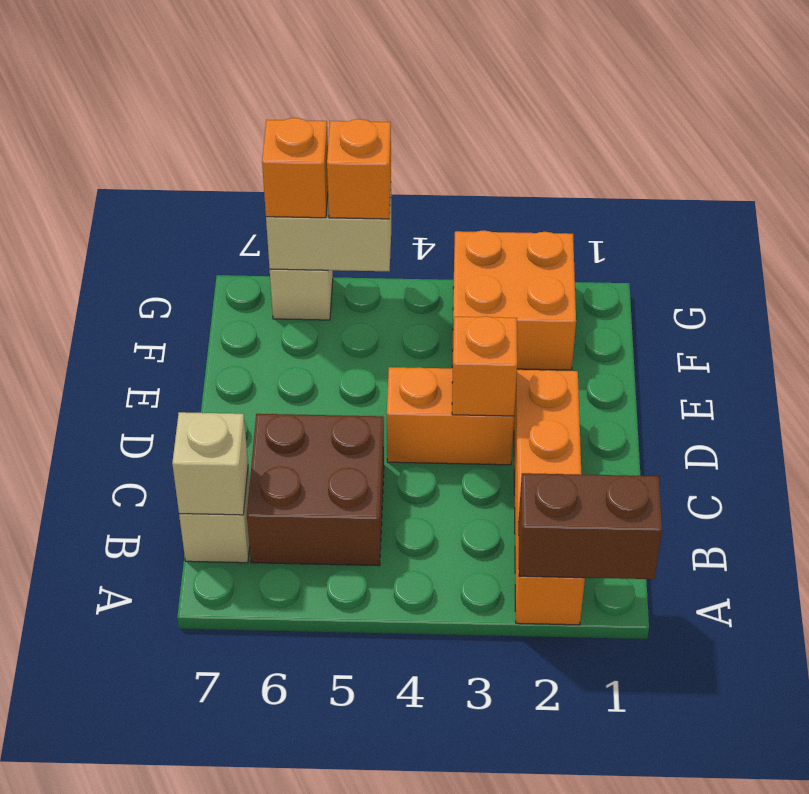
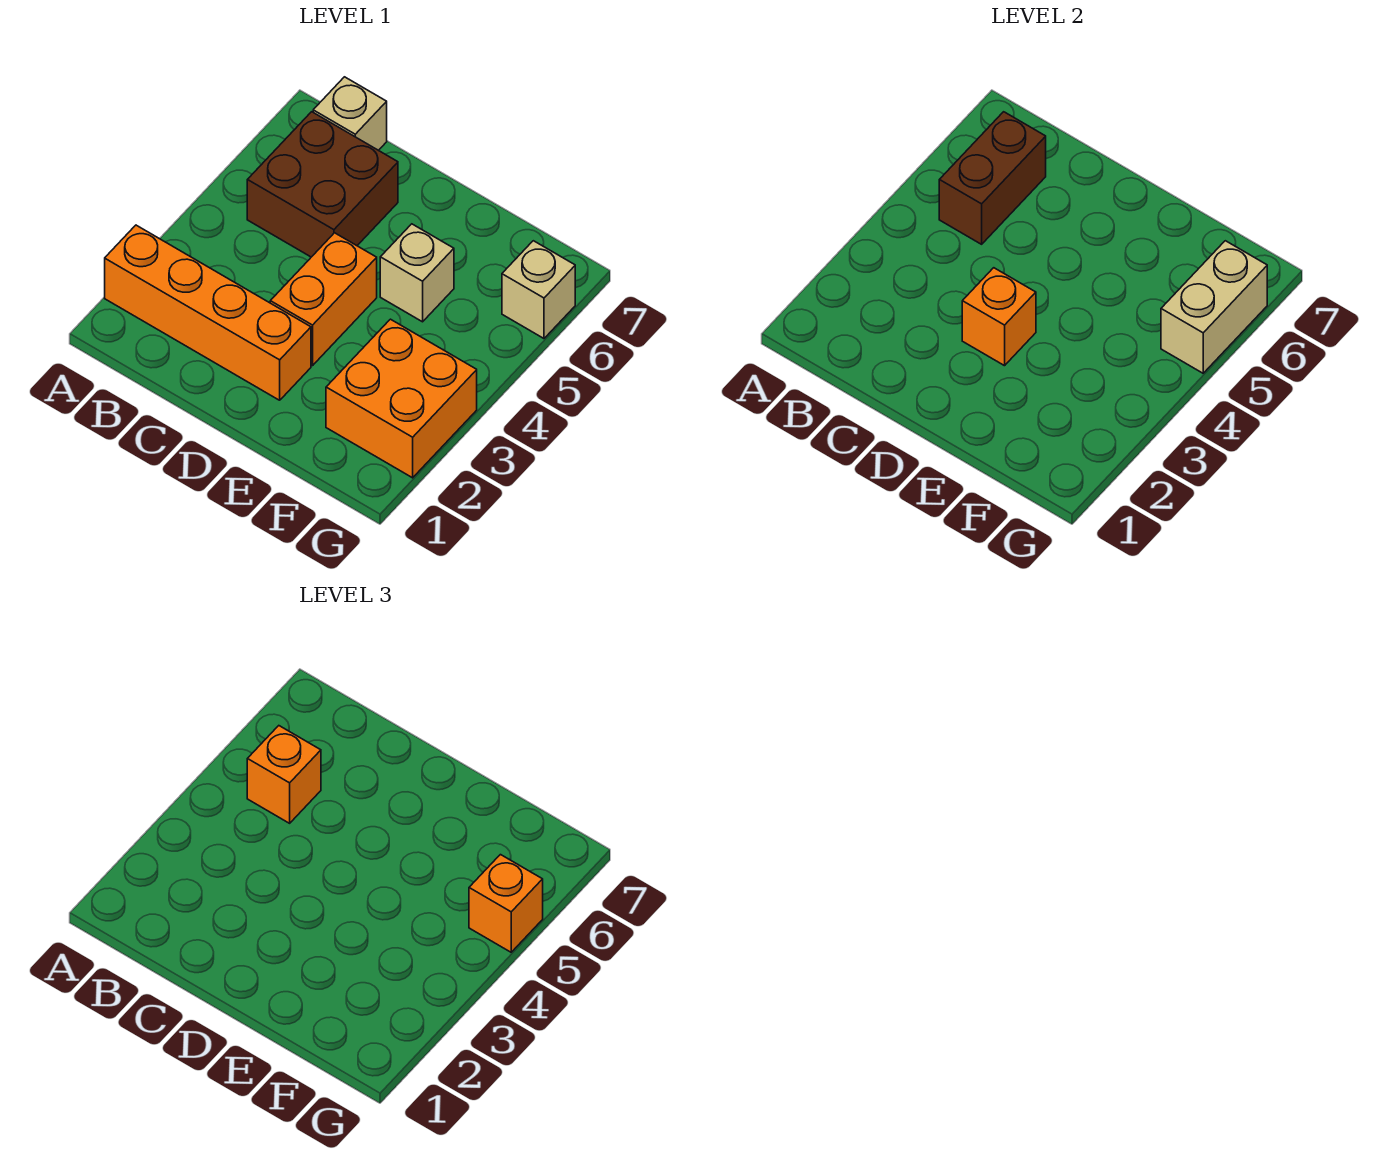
brown 1x2 brick [518,473,662,579] -> brown 1x2 brick moved to [939,112,1046,244]
tan 1x1 brick [172,412,248,515] -> tan 1x1 brick moved to [380,224,454,322]
orange 1x1 brick [262,118,328,218] -> orange 1x1 brick moved to [247,726,321,823]

